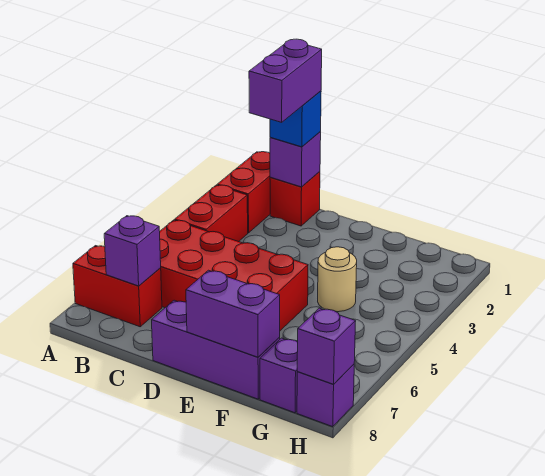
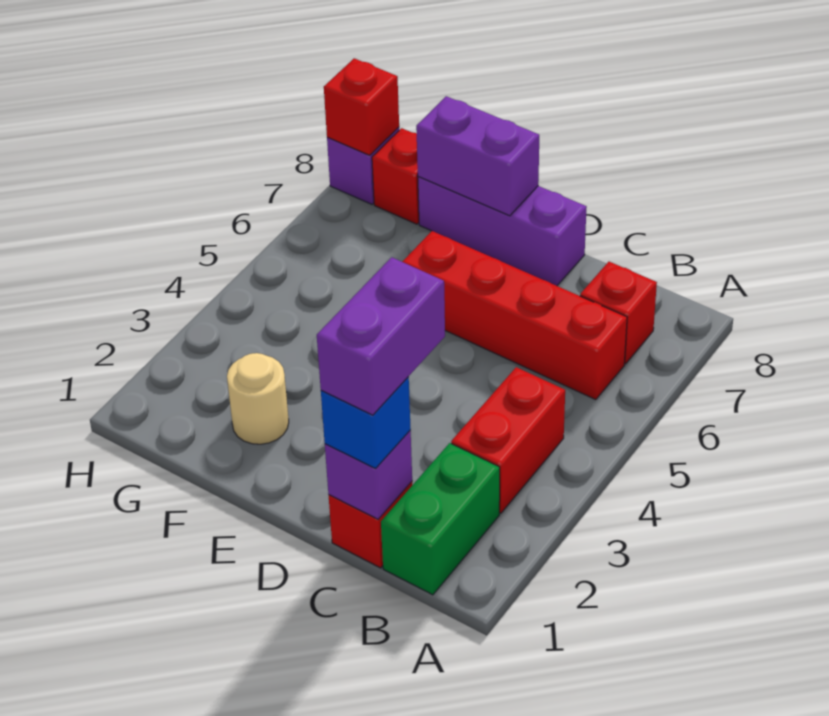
red 1x2 brick [73,246,162,327] -> red 1x1 brick [580,262,657,364]
red 1x2 brick [217,152,270,233] -> green 1x2 brick [381,443,500,595]
red 2x4 brick [160,220,308,331] -> red 1x4 brick [402,231,627,400]
purple 1x1 brick [104,216,161,286] -> none
tan 1x1 round brick [318,247,357,312] -> tan 1x1 round brick moved to [227,353,289,444]
purple 1x1 brick [260,338,298,413] -> red 1x1 brick [372,128,419,224]
purple 1x1 brick [297,308,356,384] -> red 1x1 brick [324,58,399,155]

